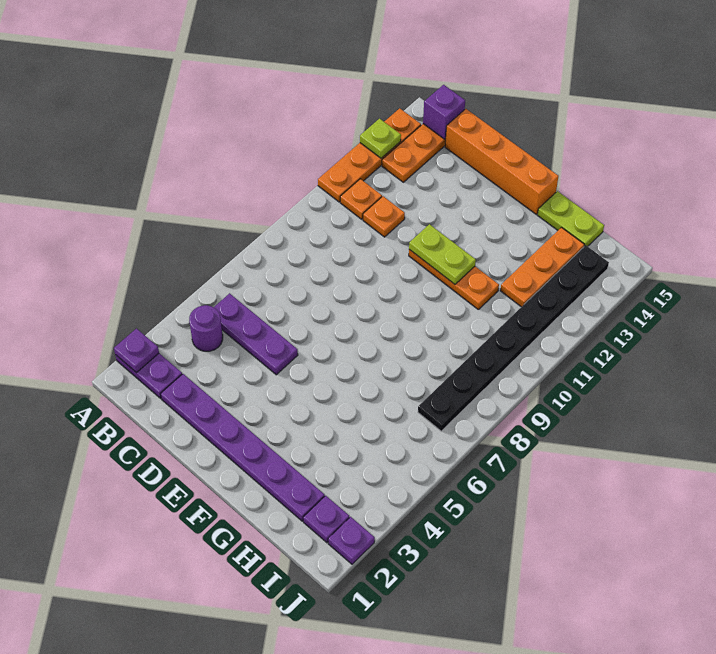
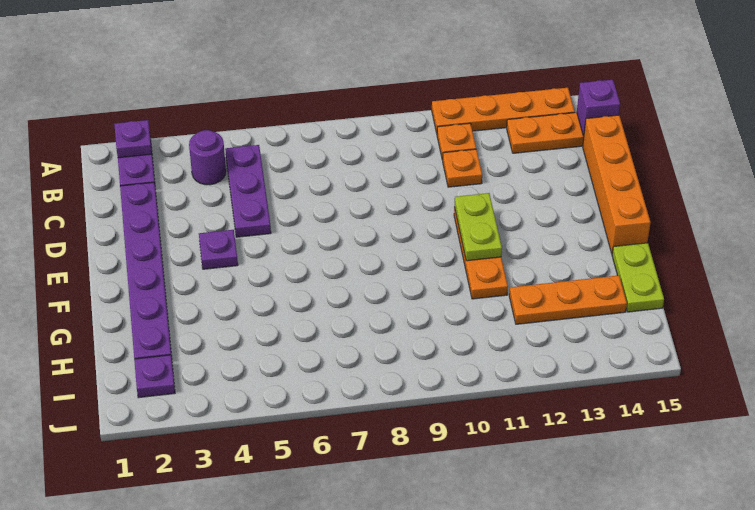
lime 1x1 plate [360,119,401,158] -> none
black 1x8 plate [418,245,609,431] -> none
purple 1x1 plate [328,517,375,564] -> purple 1x1 plate moved to [199,230,238,269]

